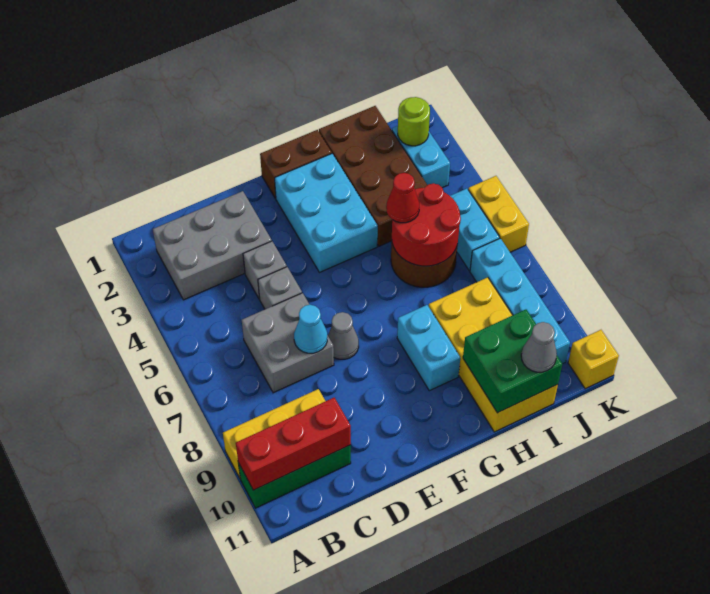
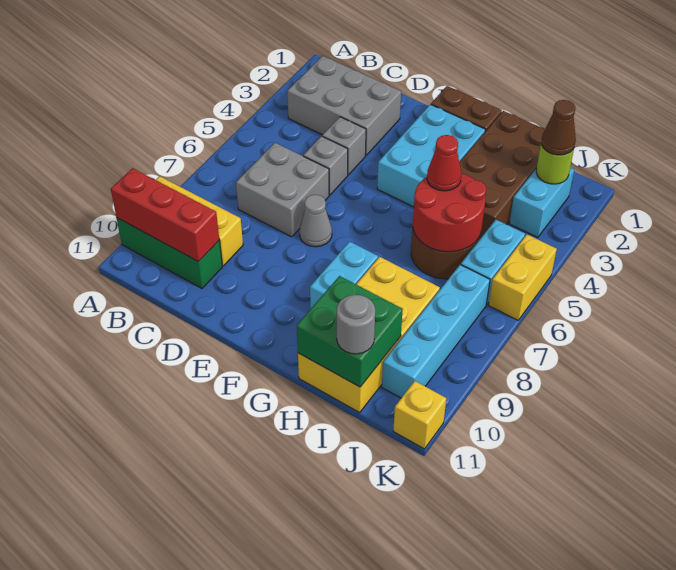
cyan 1x1 cone [294,305,327,353] -> none
grey 1x1 cone [521,322,557,372] -> grey 1x1 round brick [337,295,375,354]
none -> brown 1x1 cone [541,100,576,155]

